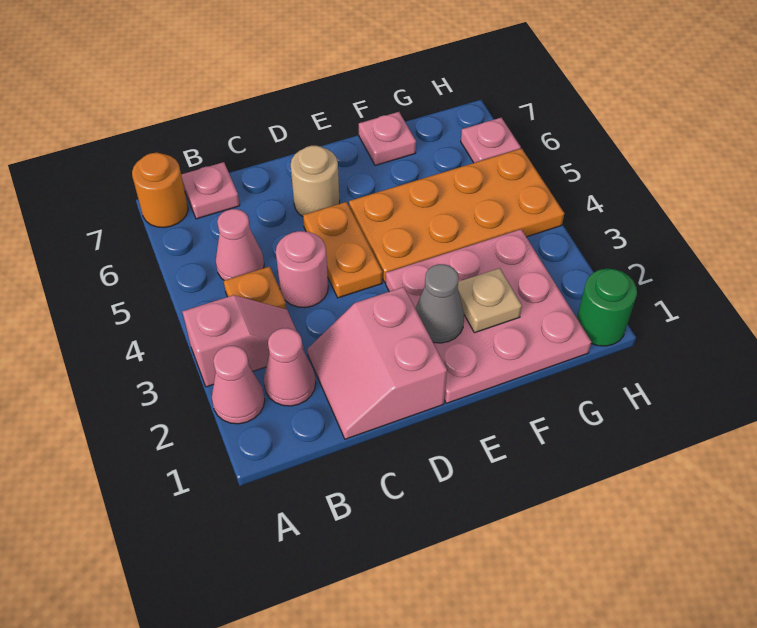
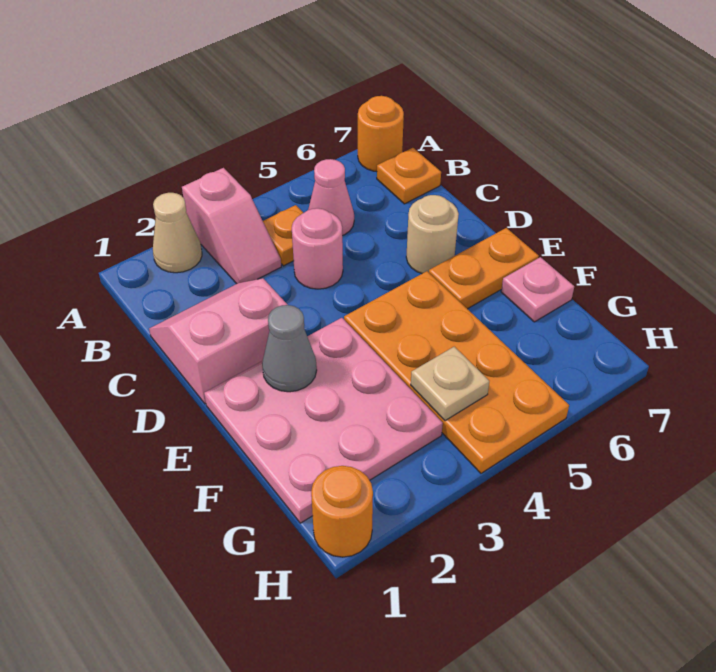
pink 1x1 cone [212,346,265,424] -> tan 1x1 cone [153,193,202,273]
pink 1x1 cone [264,328,316,406] -> none
pink 1x1 plate [181,162,240,219] -> orange 1x1 plate [377,148,441,204]
orange 1x2 plate [303,202,383,298] -> orange 1x2 plate moved to [429,228,539,309]
tan 1x1 plate [458,268,522,333] -> tan 1x1 plate moved to [411,347,489,421]
green 1x1 round brick [577,269,637,346] -> orange 1x1 round brick [311,466,373,557]
pink 1x1 plate [461,118,521,163] -> none

